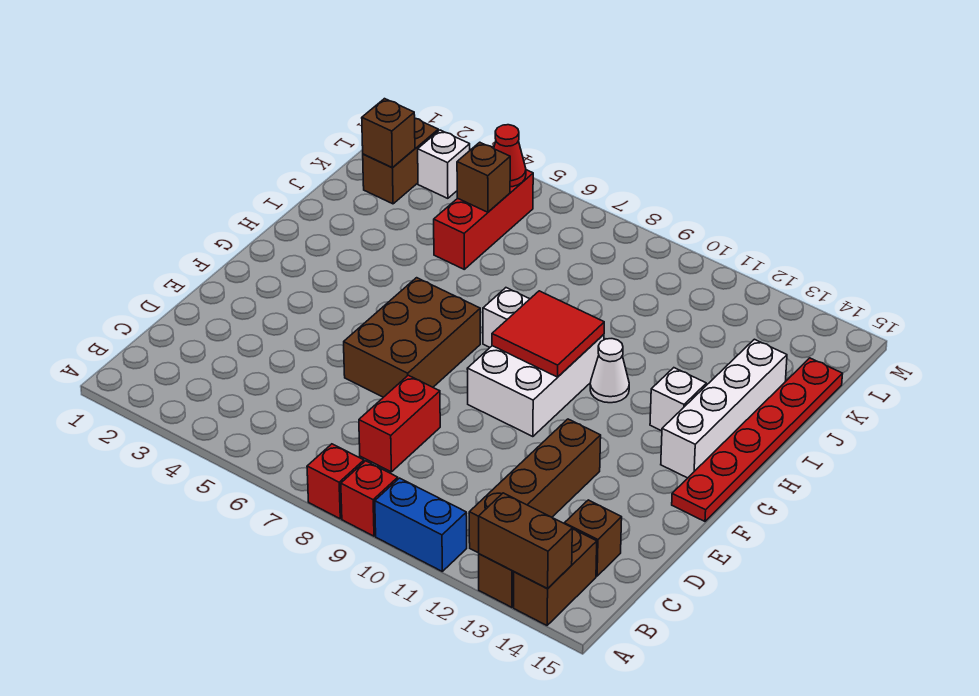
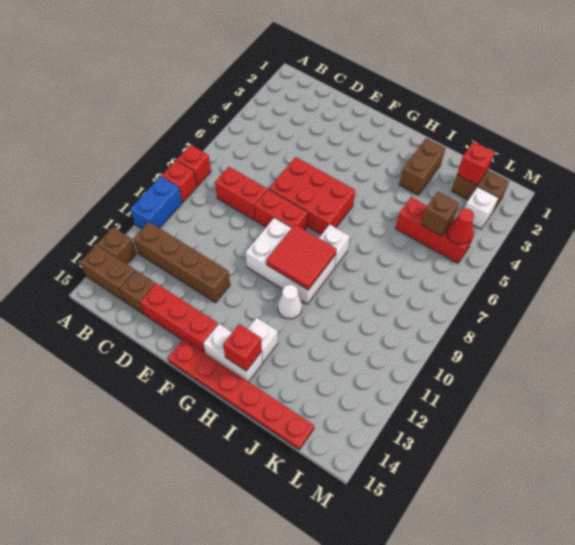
brown 1x2 brick [479,493,572,588] -> brown 1x2 brick moved to [399,138,445,195]
none -> red 1x3 brick [140,283,218,353]
brown 2x3 brick [344,278,480,397] -> red 2x3 brick [269,157,355,235]
none -> red 1x2 brick [255,189,308,230]
white 1x4 brick [661,339,787,478] -> white 1x2 brick [203,324,262,382]
none -> red 1x1 brick [223,324,262,371]
brown 1x1 brick [362,99,415,168] -> red 1x1 brick [457,142,495,185]

